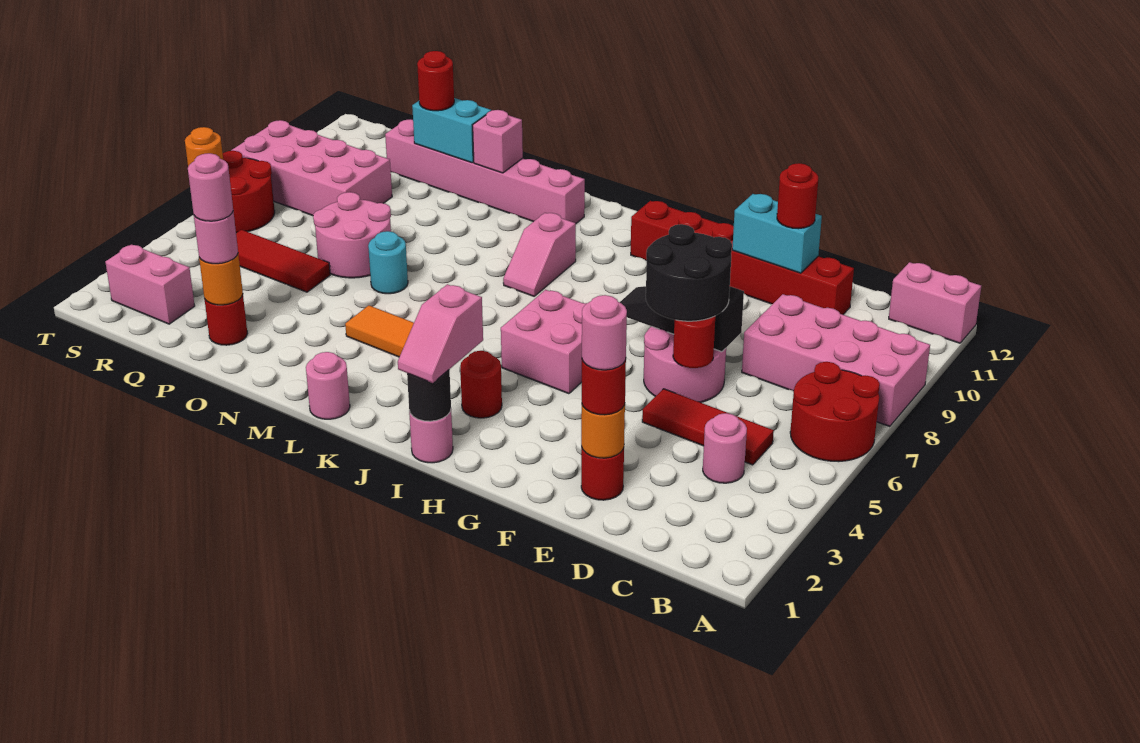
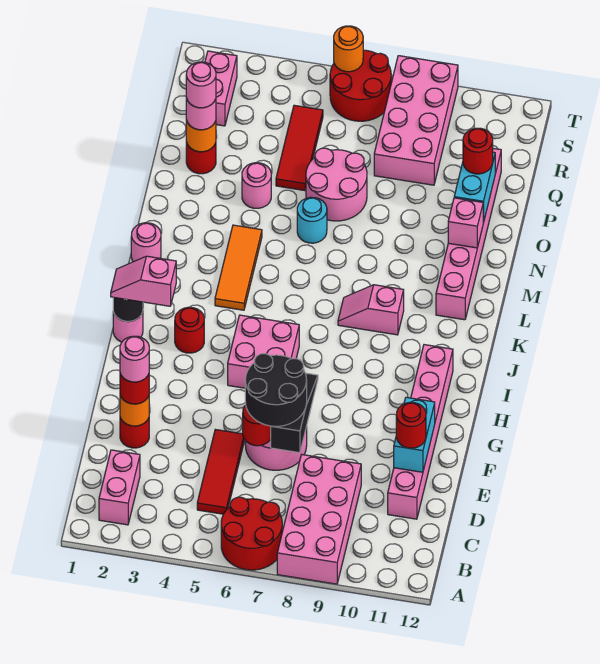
pink 1x2 brick [889,262,981,343] -> pink 1x2 brick moved to [99,450,140,525]
pink 1x1 round brick [703,413,747,483] -> pink 1x1 round brick moved to [242,163,271,208]
red 1x6 brick [631,201,854,315] -> pink 1x6 brick [388,345,453,519]

